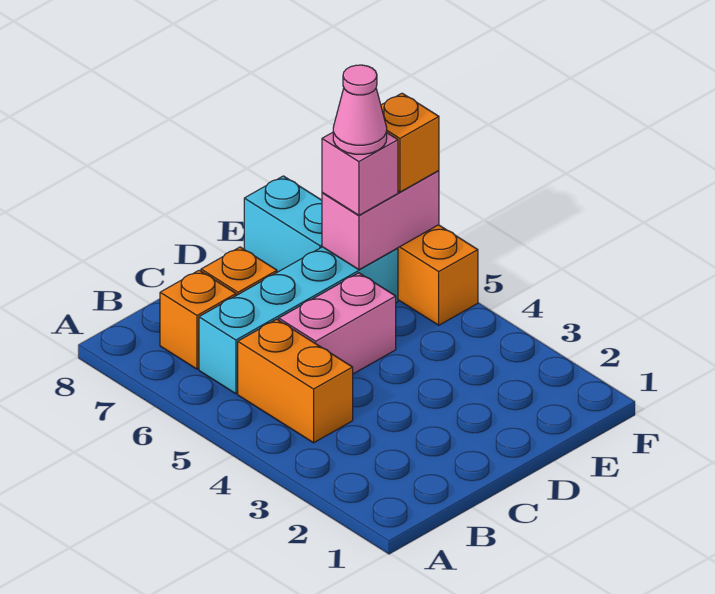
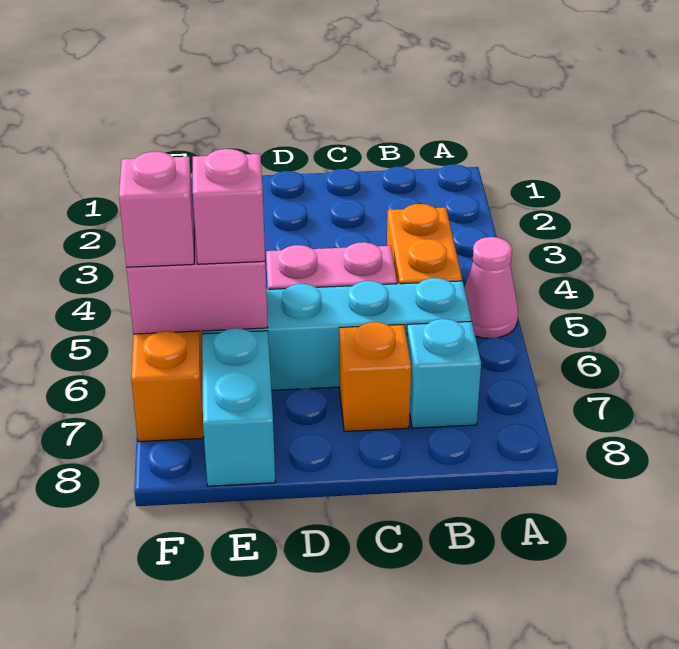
orange 1x1 brick [160,270,236,369] -> cyan 1x1 brick [407,319,481,428]
pink 1x1 cone [333,65,387,154] -> pink 1x1 cone moved to [464,237,518,338]
orange 1x1 brick [381,93,439,192] -> pink 1x1 brick [119,152,194,267]

